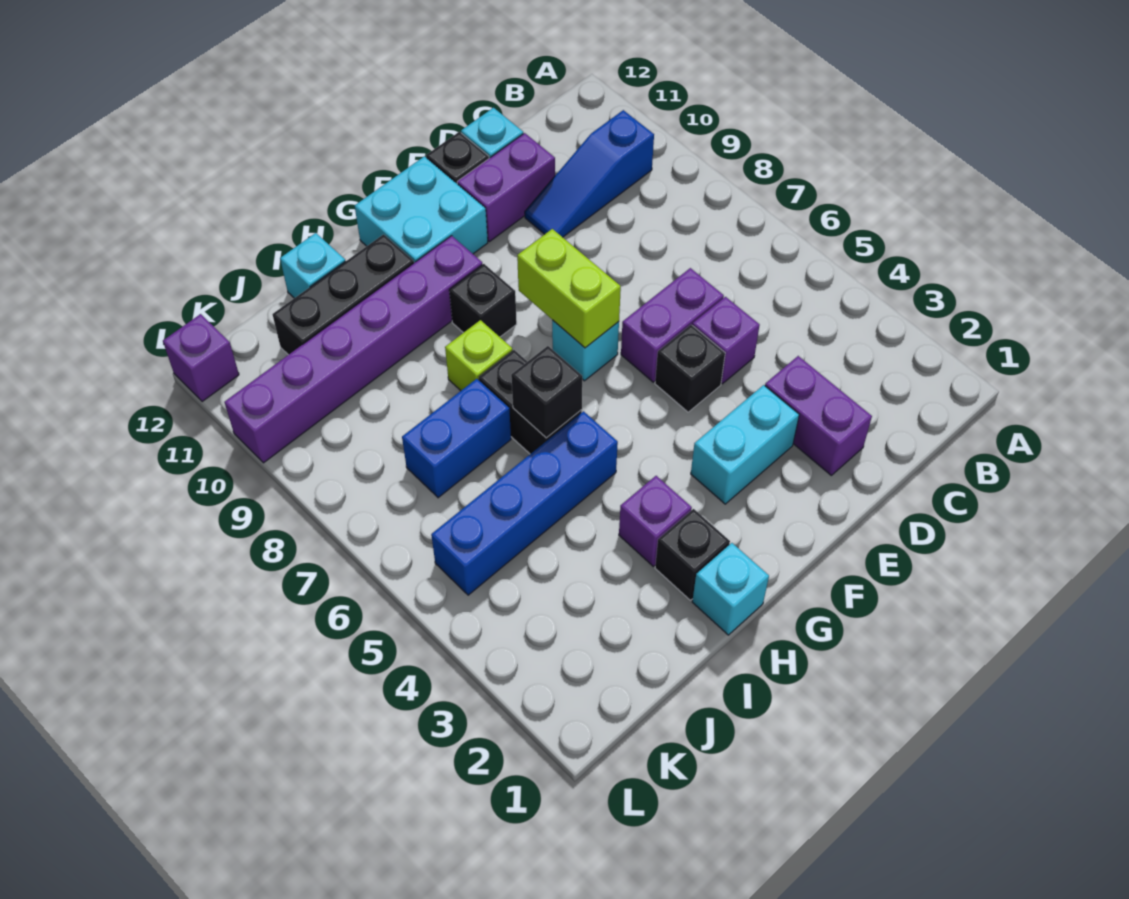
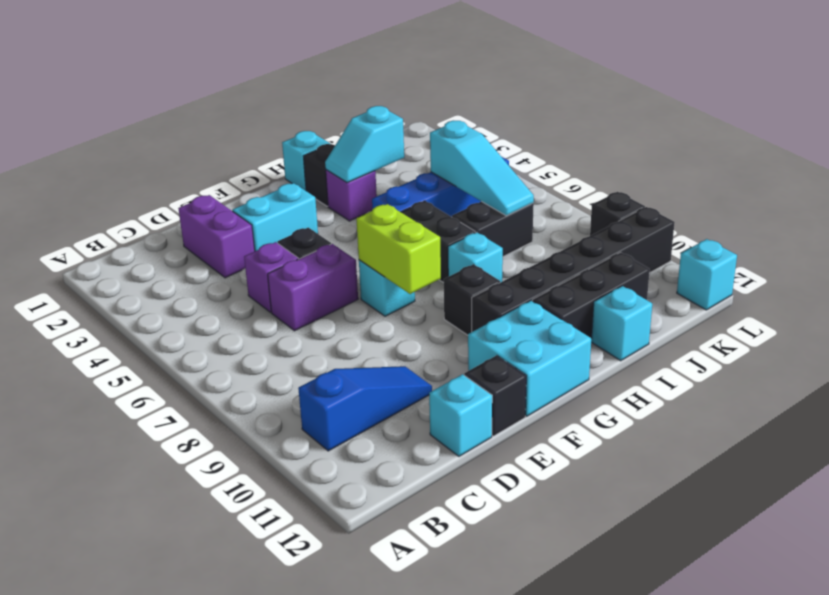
purple 1x2 brick [457,133,555,242] -> none
purple 1x6 brick [224,236,482,463] -> black 1x6 brick [472,207,675,332]
none -> cyan 1x2 slope [325,106,404,182]
black 1x1 brick [511,346,582,438] -> black 1x1 brick moved to [590,192,645,236]
lime 1x1 brick [445,320,513,391] -> cyan 1x1 brick [448,232,503,282]
blue 1x2 brick [402,379,511,498] -> black 1x2 brick [452,201,534,256]
none -> cyan 1x3 slope [430,121,534,216]
purple 1x1 brick [163,314,239,402] -> cyan 1x1 brick [677,239,737,310]

